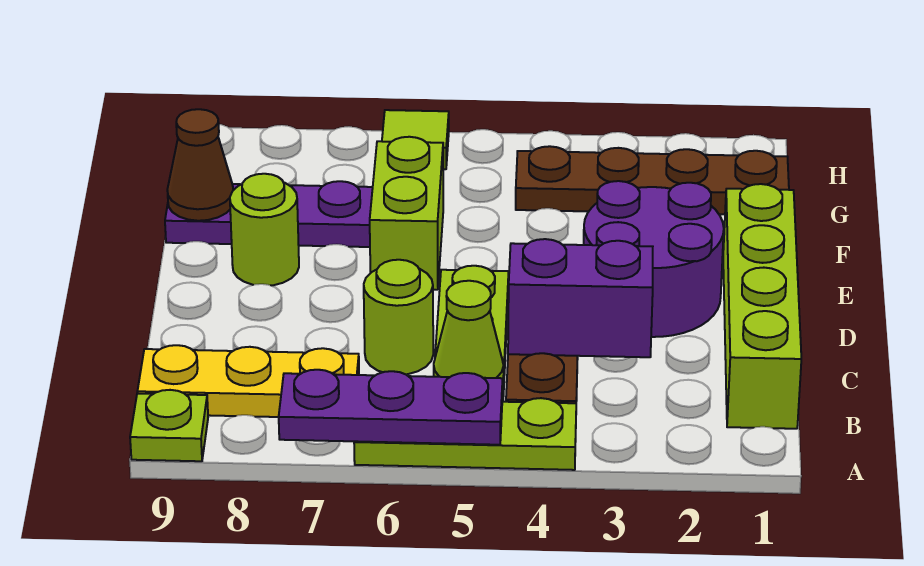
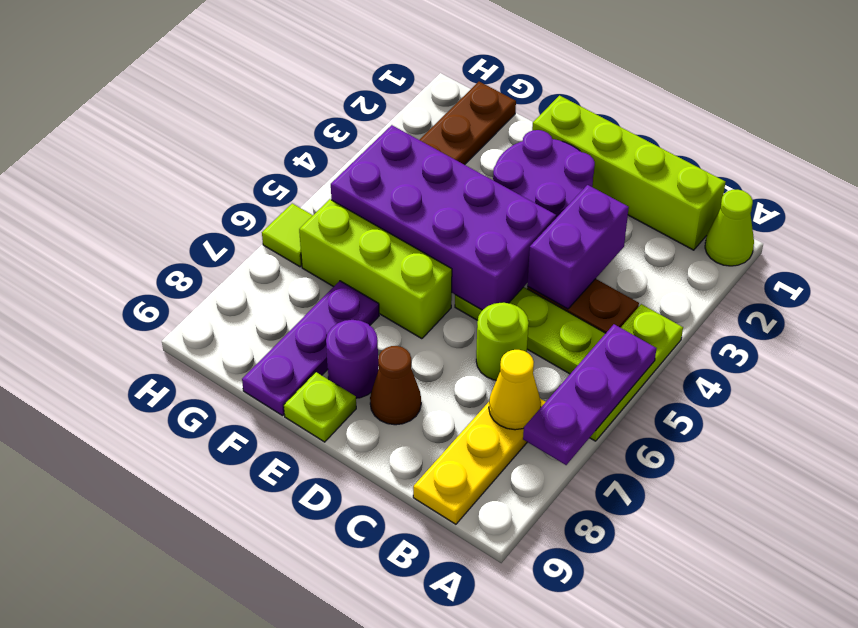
lime 1x1 plate [130,390,208,461] -> lime 1x1 plate moved to [284,372,356,442]
lime 1x1 cone [434,281,504,379] -> lime 1x1 cone moved to [705,190,754,266]
none -> yellow 1x1 cone [489,350,541,430]
none -> purple 2x4 brick [331,125,556,310]
lime 1x2 brick [370,137,443,290] -> lime 1x3 brick [299,199,452,339]
lime 1x1 round brick [230,174,299,285] -> purple 1x1 round brick [326,320,379,398]
brown 1x1 cone [167,109,233,221] -> brown 1x1 cone moved to [370,346,421,425]

